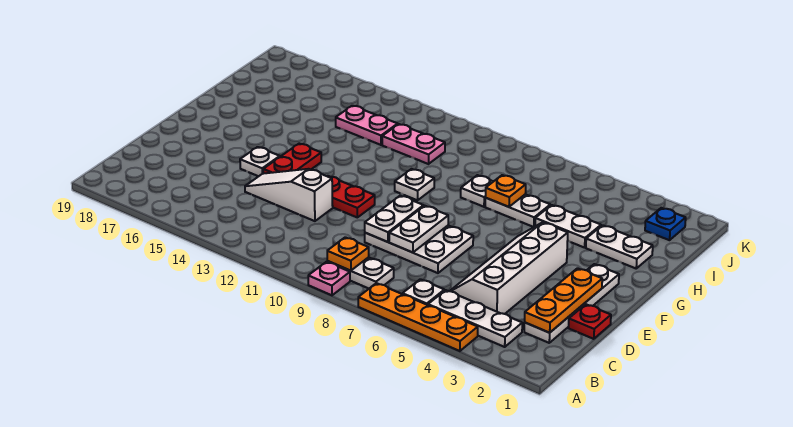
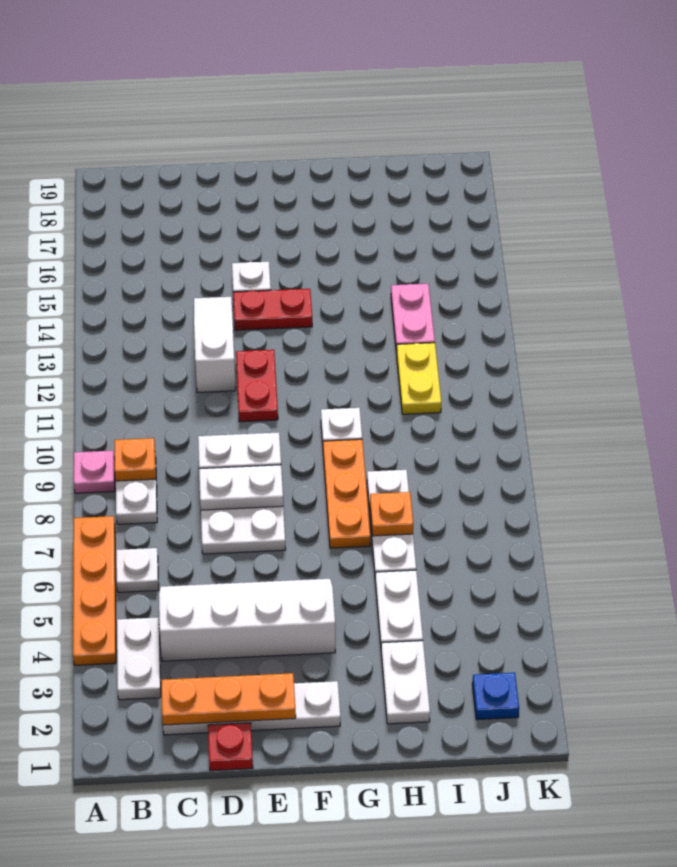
white 1x3 plate [428,290,522,347] -> white 1x2 plate [117,617,161,700]
none -> orange 1x3 plate [323,439,370,548]
pink 1x2 plate [382,124,445,164] -> yellow 1x2 plate [397,343,441,414]

